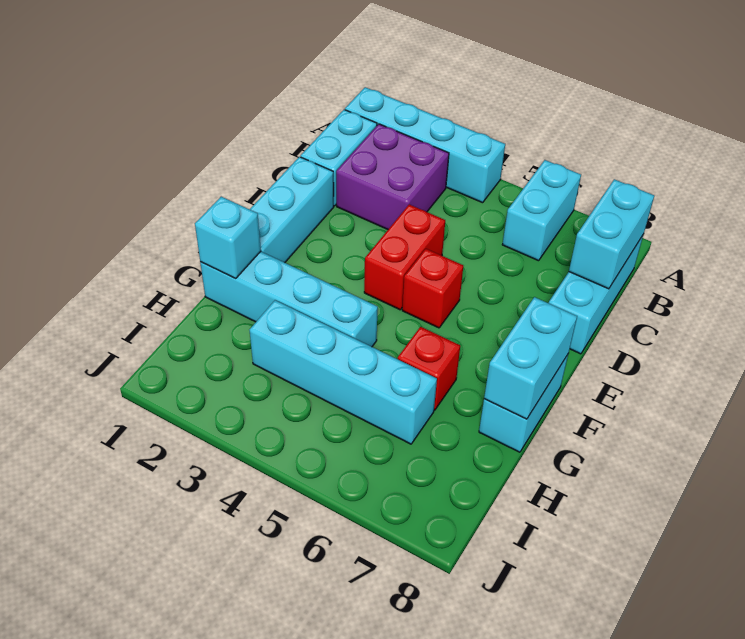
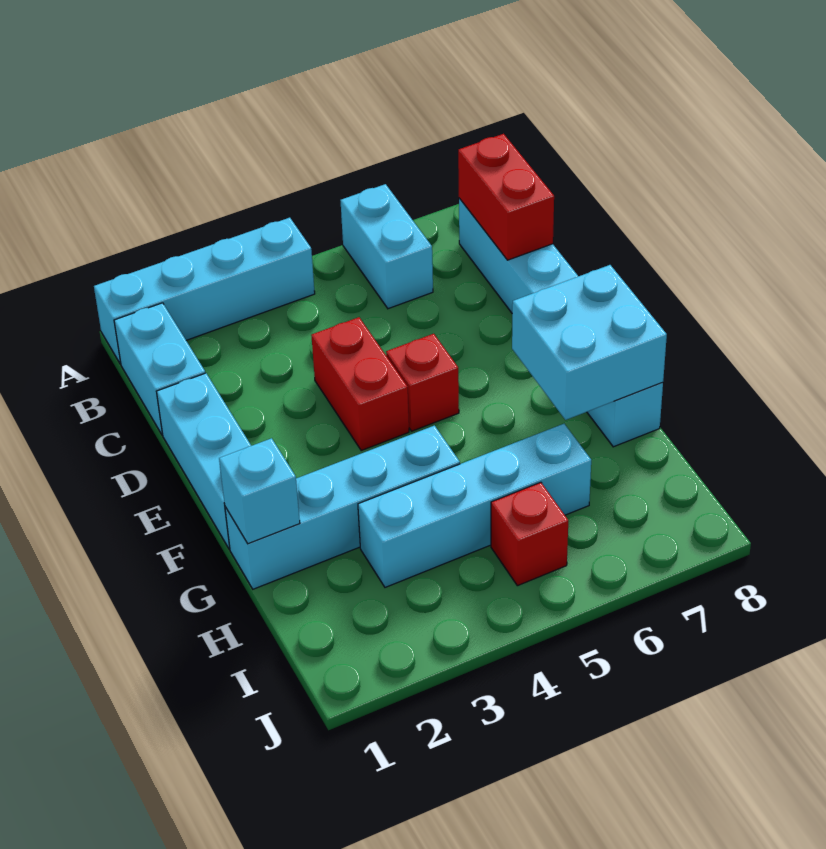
purple 2x2 brick [336,124,449,229] -> none
cyan 1x2 brick [569,179,654,289] -> red 1x2 brick [458,134,554,260]
cyan 1x2 brick [484,297,577,419] -> cyan 2x2 brick [512,265,667,420]
red 1x1 brick [398,327,460,410] -> red 1x1 brick moved to [491,482,568,586]

